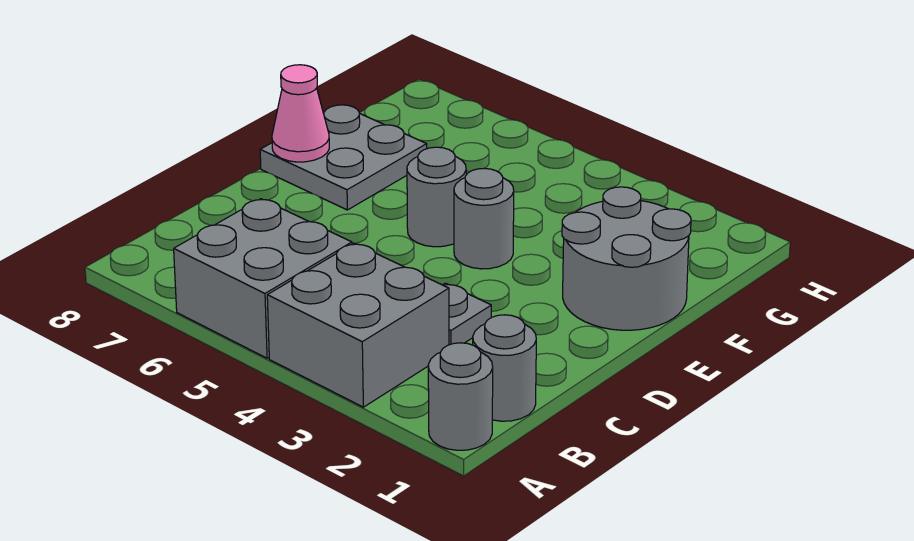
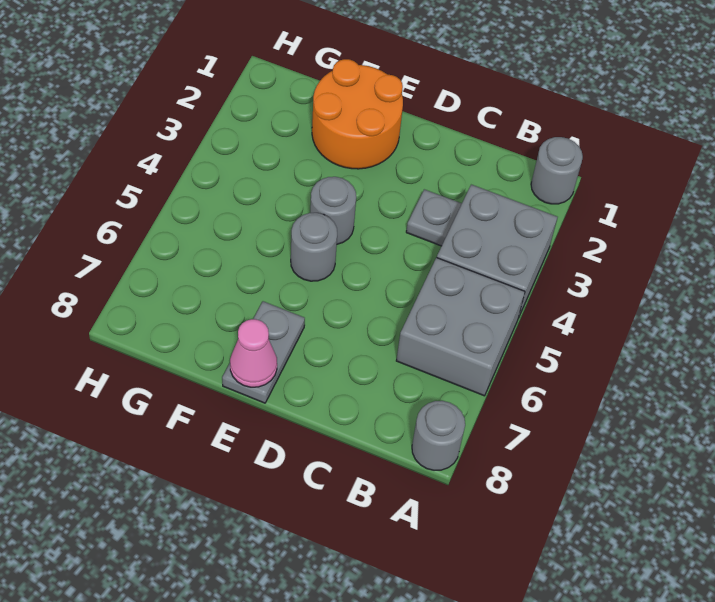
grey 1x1 round brick [473,315,536,421] -> grey 1x1 round brick moved to [412,401,465,470]
grey 2x2 round brick [562,187,691,330] -> orange 2x2 round brick [312,59,403,169]
grey 2x2 plate [260,105,427,210] -> grey 1x2 plate [222,301,305,403]

